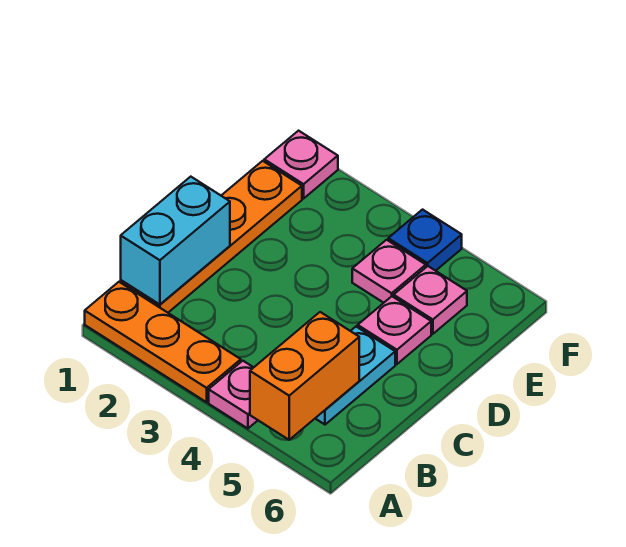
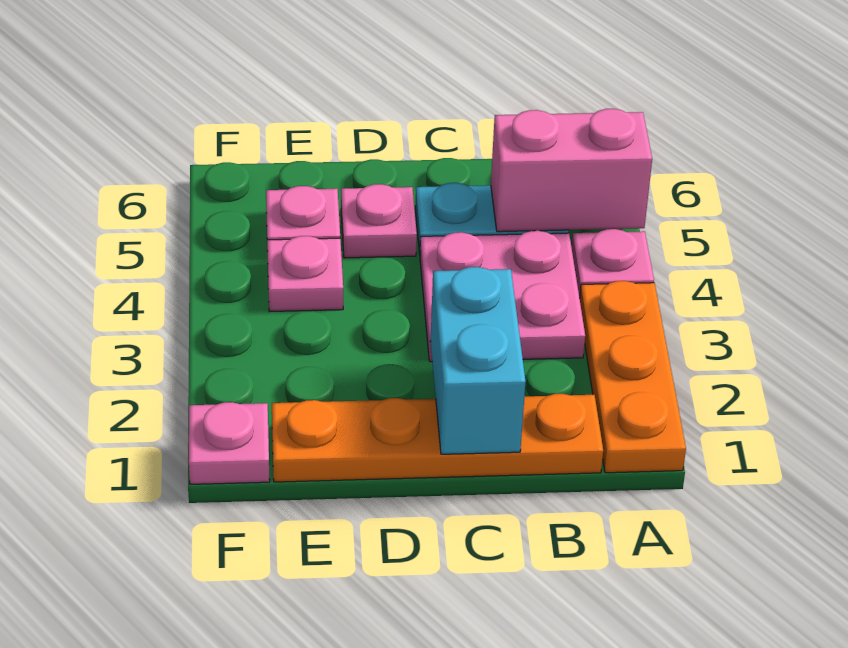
orange 1x2 brick [250,312,359,440] -> pink 1x2 brick [491,109,652,232]
cyan 1x2 brick [121,177,230,304] -> cyan 1x2 brick turned to [430,267,526,454]
none -> pink 2x2 plate [420,231,585,362]
blue 1x1 plate [388,210,462,271] -> none

